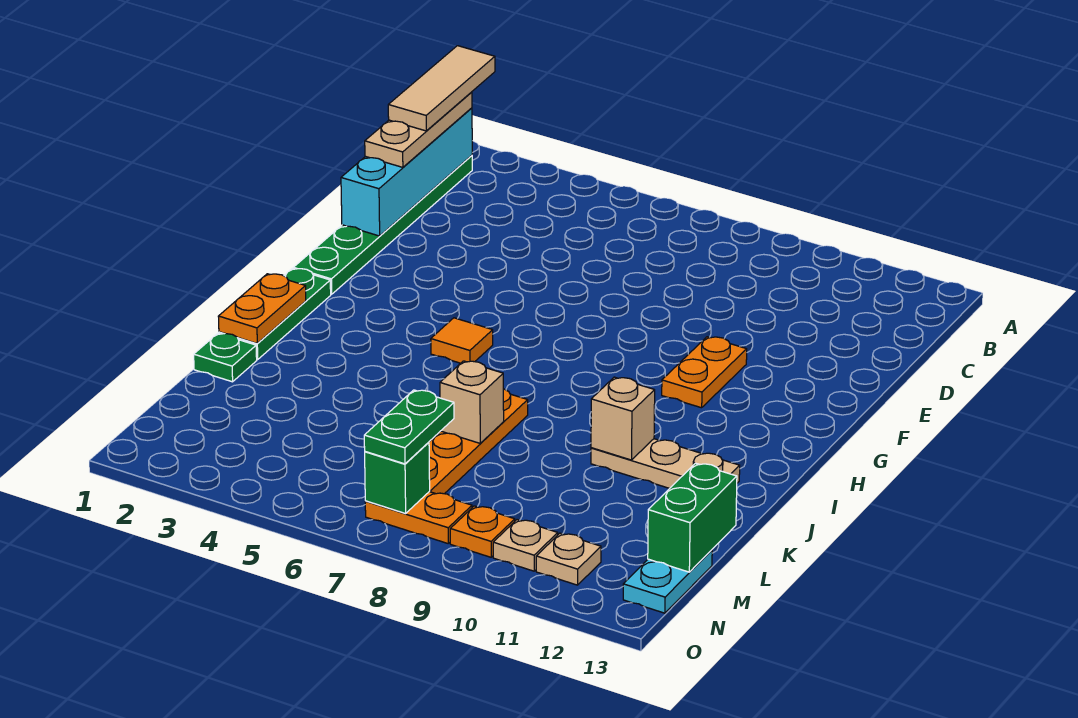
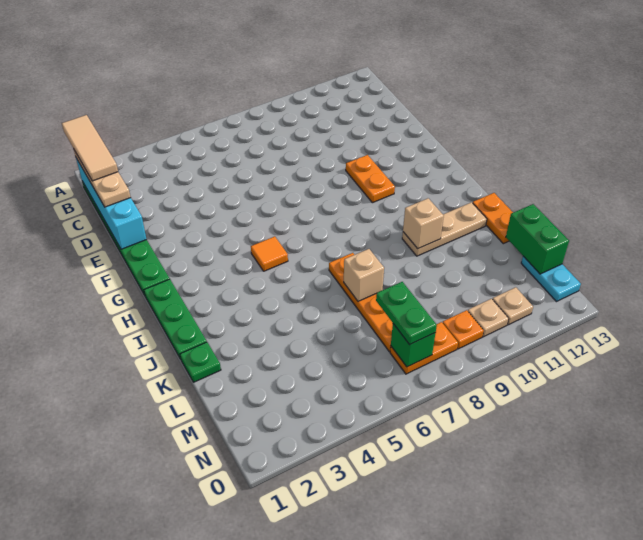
orange 1x2 plate [218,274,306,344] -> orange 1x2 plate moved to [473,193,513,244]

